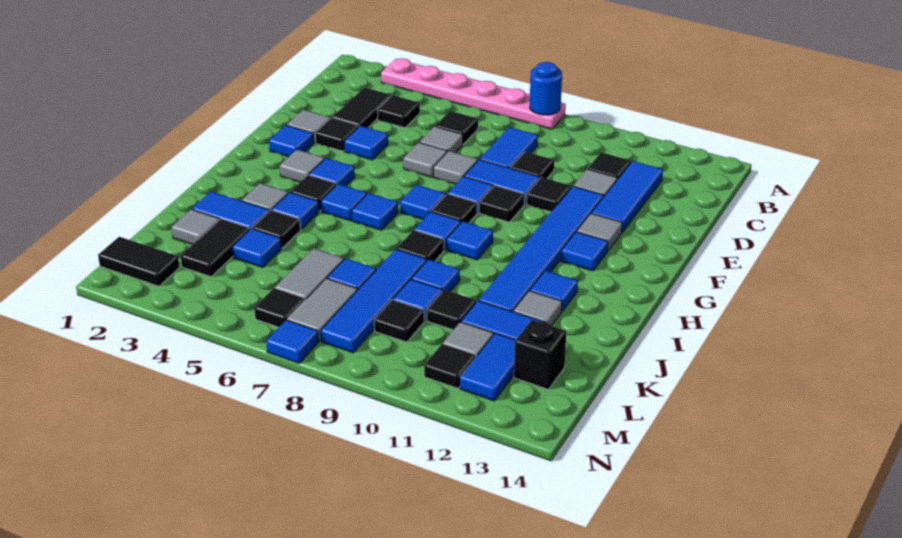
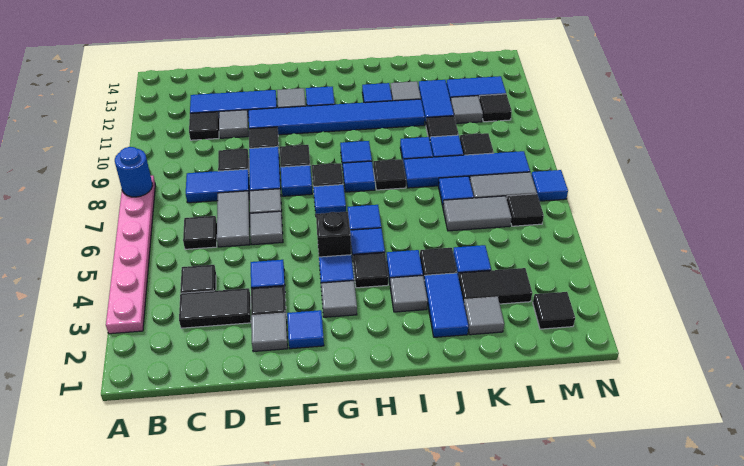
grey 1x1 tile [420,126,463,153] -> grey 1x2 tile [217,191,250,247]
black 1x1 brick [514,320,566,390] -> black 1x1 brick moved to [316,212,351,257]
black 1x2 tile [98,237,179,286] -> black 1x1 tile [533,292,575,329]

